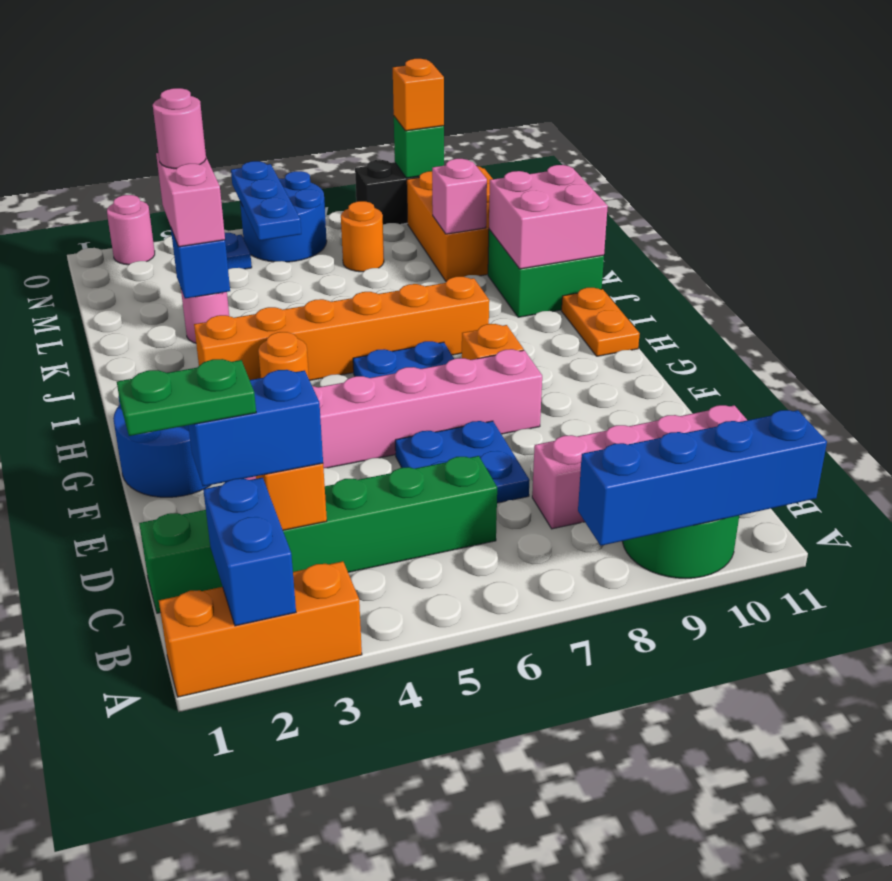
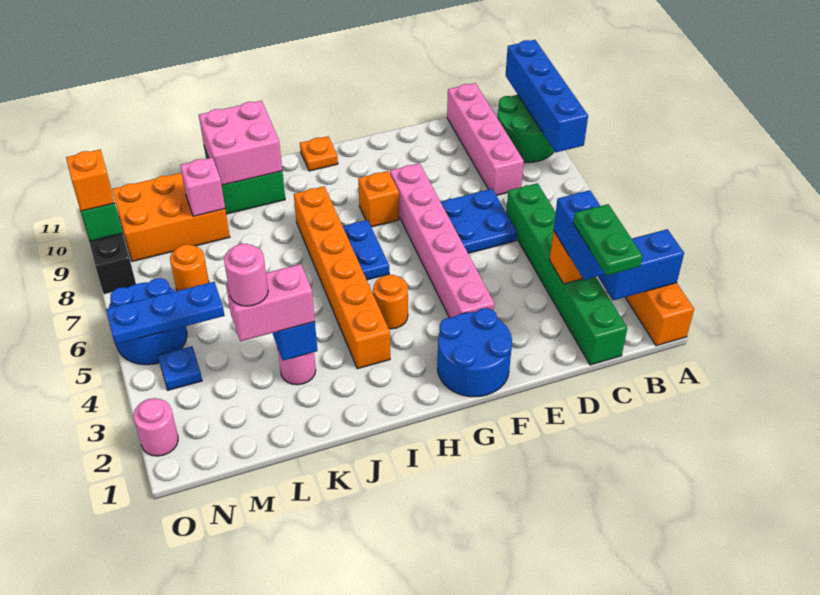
orange 1x2 plate [562,288,640,356] -> orange 1x1 plate [300,136,338,171]

